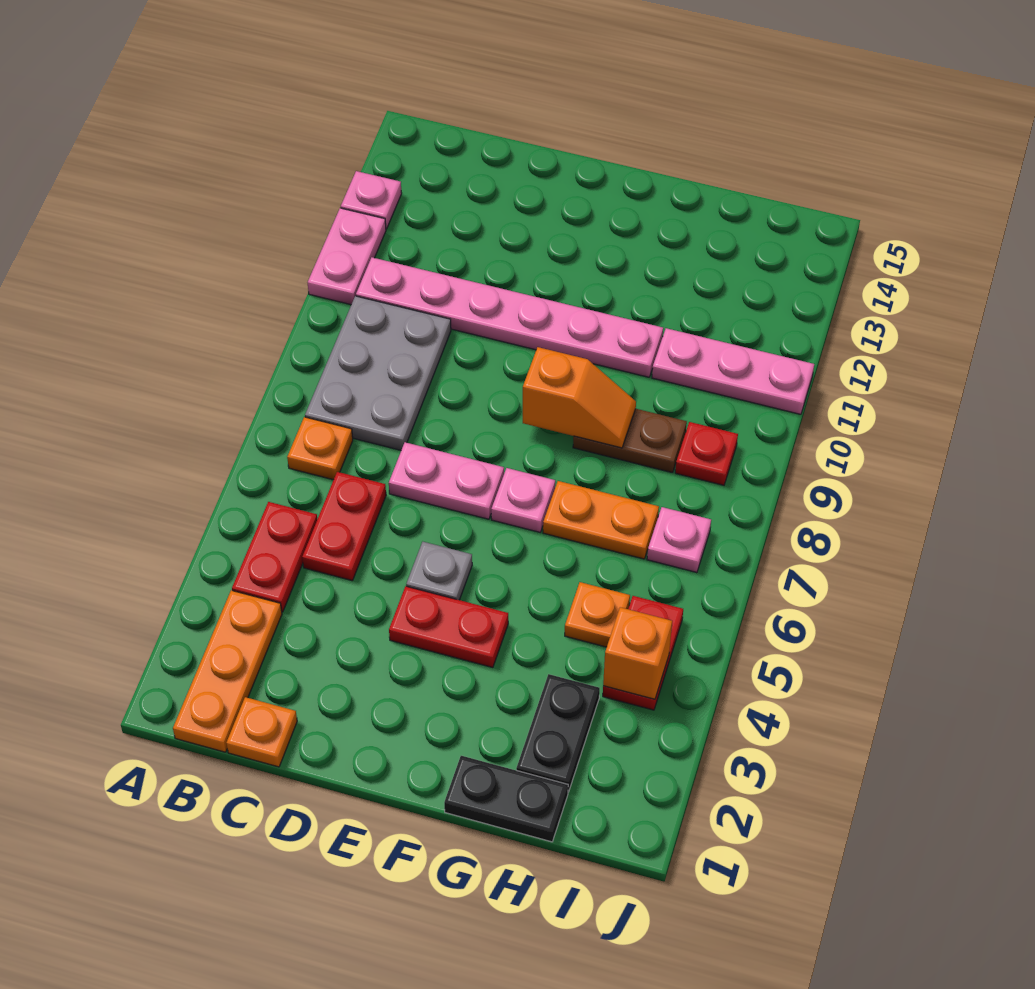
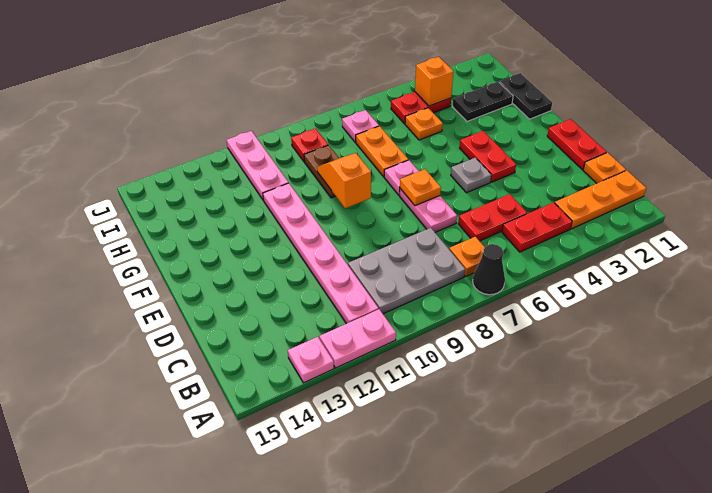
none -> black 1x1 cone [473,244,505,295]
none -> red 1x2 plate [547,119,606,169]
none -> orange 1x1 plate [400,169,441,206]

